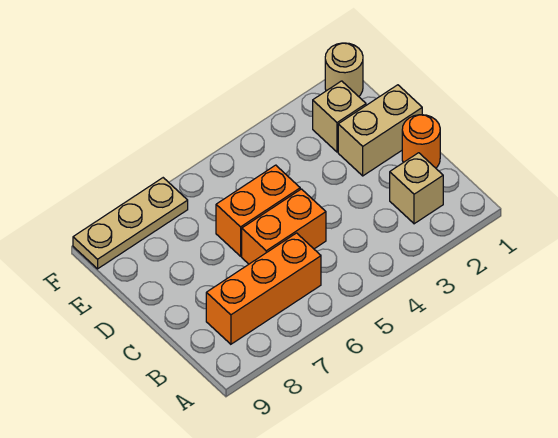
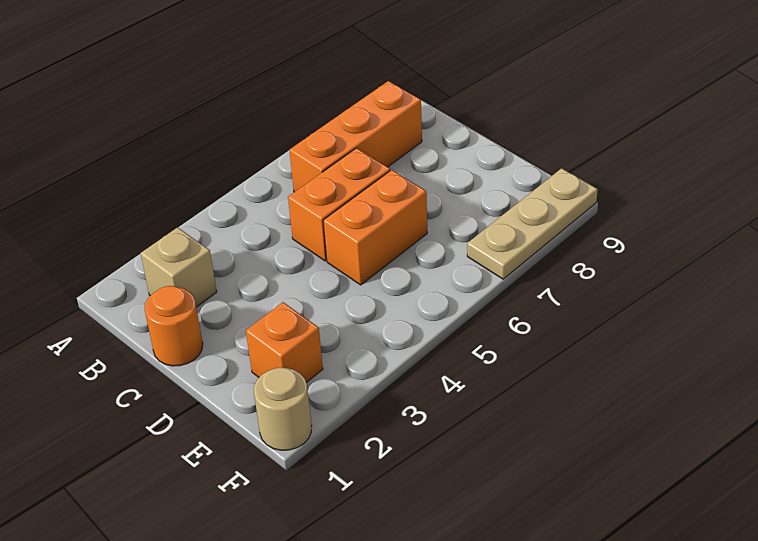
tan 1x2 brick [338,85,422,176] -> none
tan 1x1 brick [313,81,366,152] -> orange 1x1 brick [246,302,323,383]

